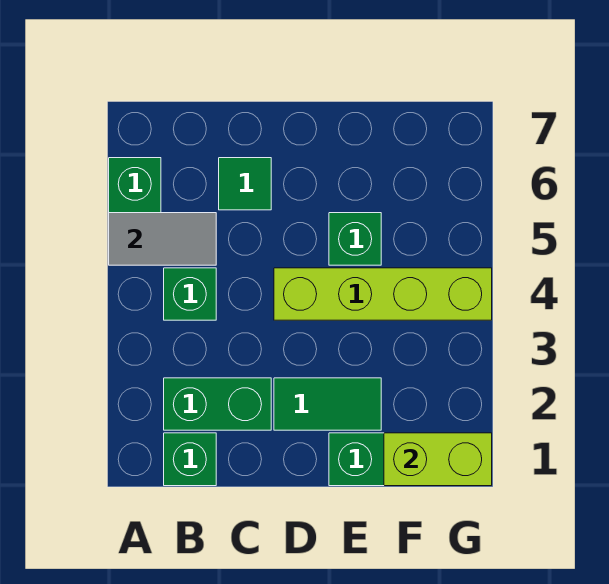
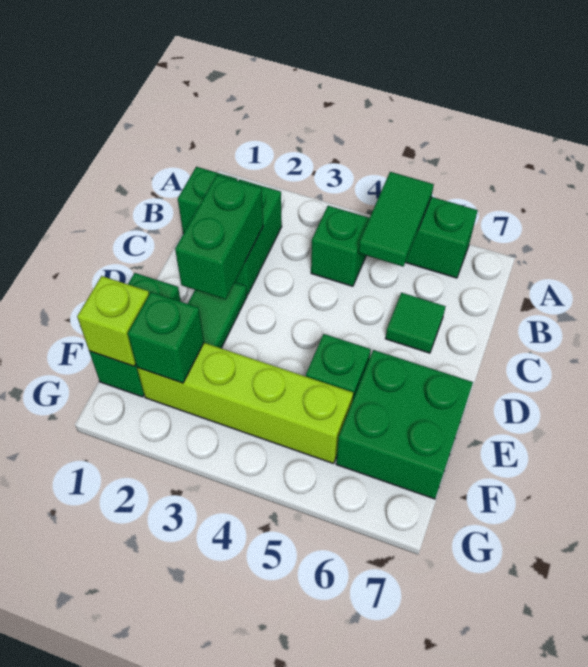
grey 1x2 tile [109,213,216,265] -> green 1x2 tile [358,172,434,266]
none -> green 1x2 brick [175,175,263,299]
lime 1x4 brick [274,268,492,320] -> lime 1x4 brick turned to [137,343,353,464]
none -> green 2x2 brick [336,350,473,499]
lime 1x2 brick [384,433,492,486] -> lime 1x1 brick [77,276,149,366]
none -> green 1x1 brick [128,292,204,383]

